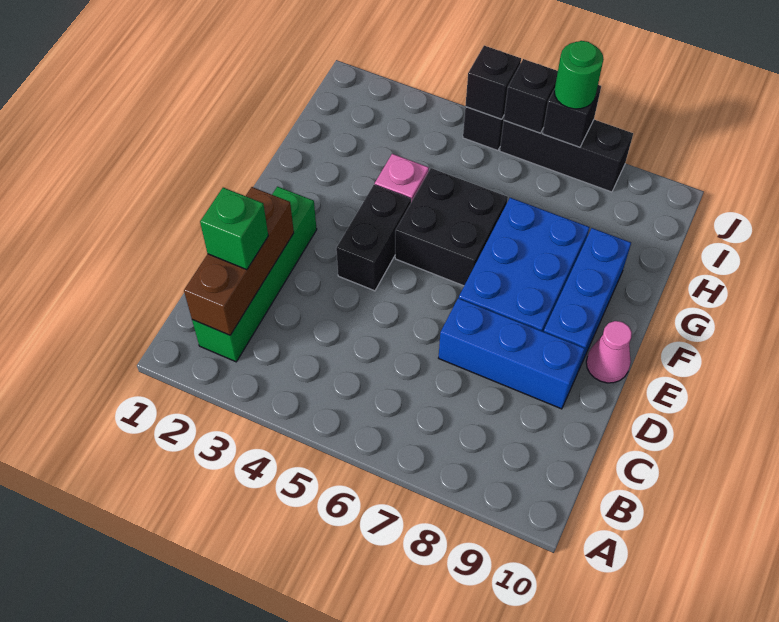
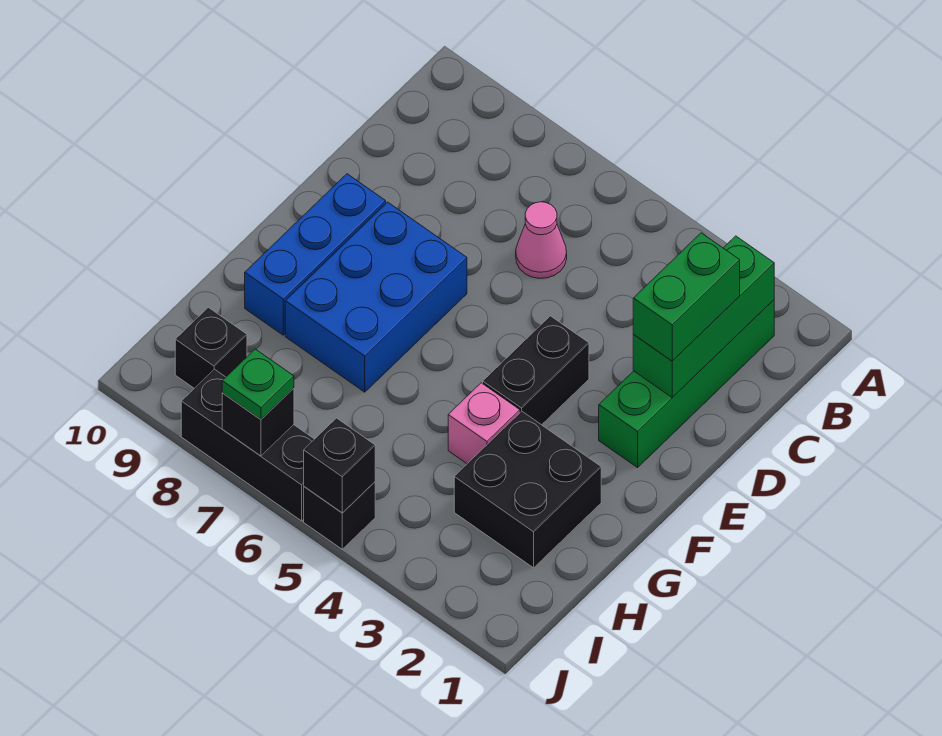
brown 1x3 brick [184,187,294,335] -> green 1x3 brick [633,236,774,398]
green 1x1 brick [200,188,268,270] -> green 1x2 brick [633,233,740,361]
blue 1x3 brick [439,298,585,409] -> none
pink 1x1 cone [586,321,632,383] -> pink 1x1 cone moved to [516,202,567,278]
black 2x2 brick [395,168,508,286] -> black 2x2 brick moved to [454,411,601,568]
black 1x1 brick [504,59,558,133] -> black 1x1 brick moved to [175,308,247,388]
green 1x1 round brick [554,41,604,109] -> green 1x1 plate [222,349,294,419]

